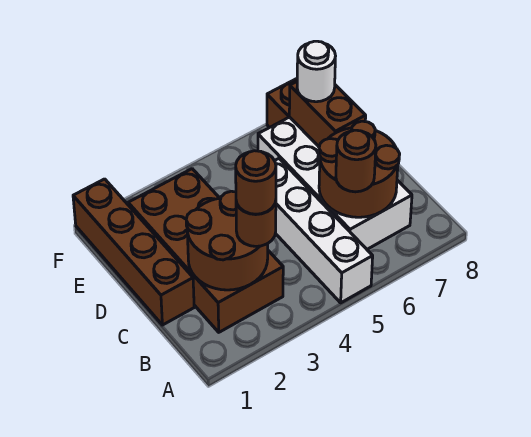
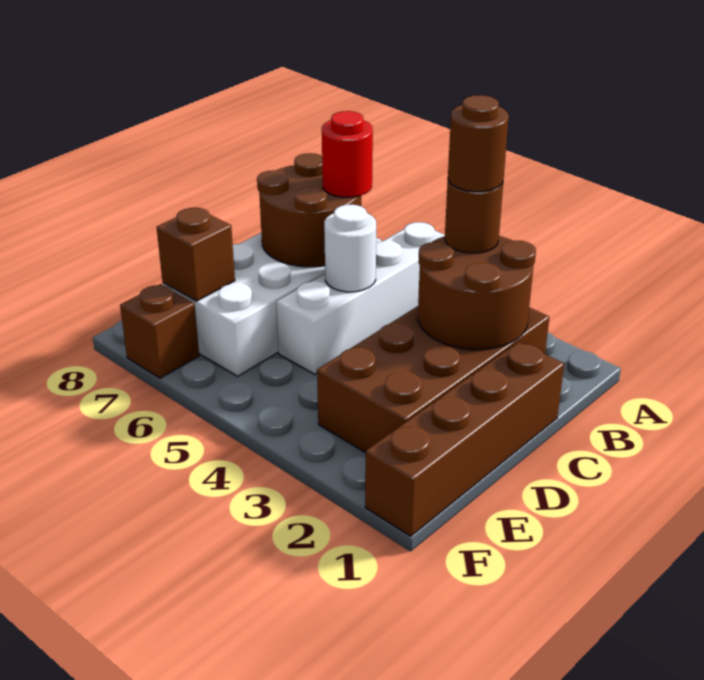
brown 1x1 round brick [336,130,376,192] -> red 1x1 round brick [322,111,373,197]
brown 1x2 brick [289,82,366,147] -> brown 1x1 brick [157,208,235,301]
white 1x1 round brick [297,41,335,102] -> white 1x1 round brick moved to [324,205,376,292]

